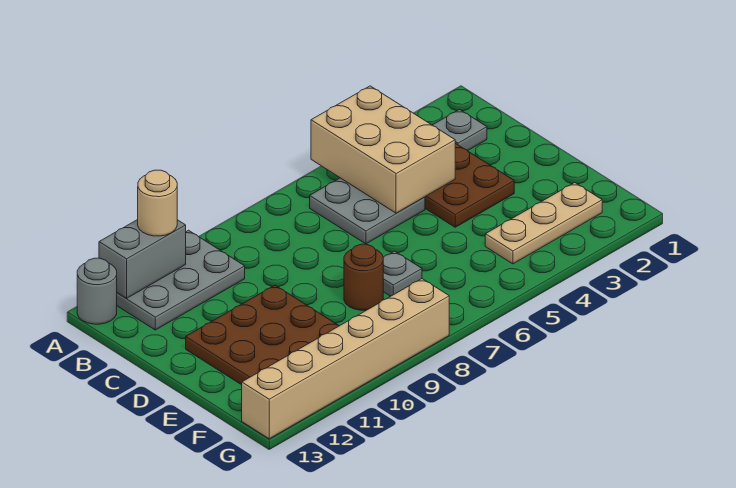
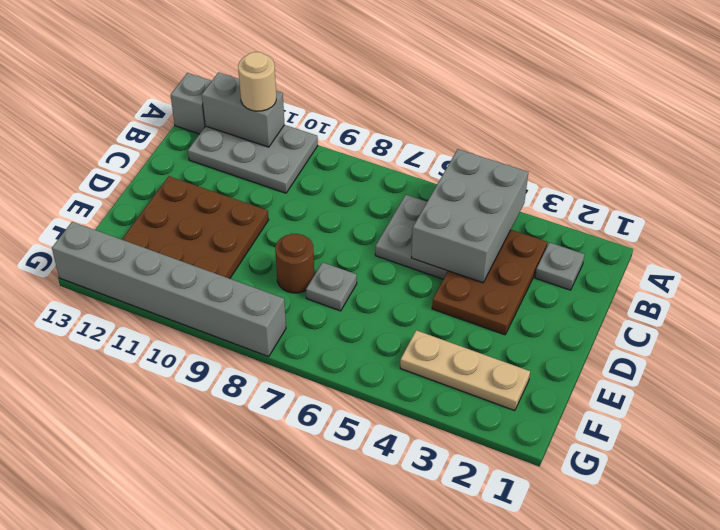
tan 2x3 brick [311,86,455,213] -> grey 2x3 brick [411,149,528,283]
grey 1x1 round brick [77,258,117,324] -> grey 1x1 brick [171,73,211,134]
tan 1x6 brick [242,279,449,439] -> grey 1x6 brick [52,222,286,357]

